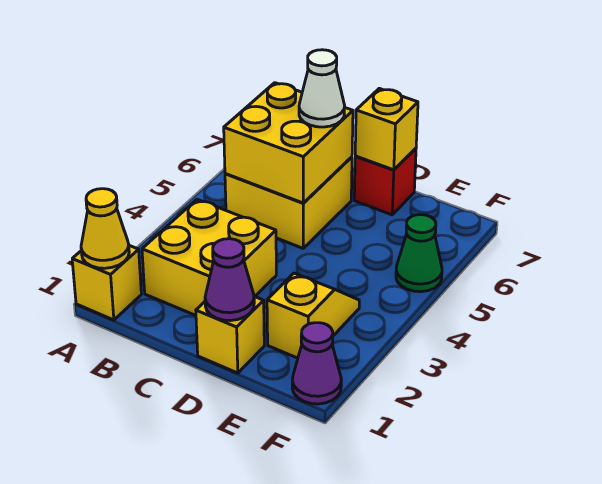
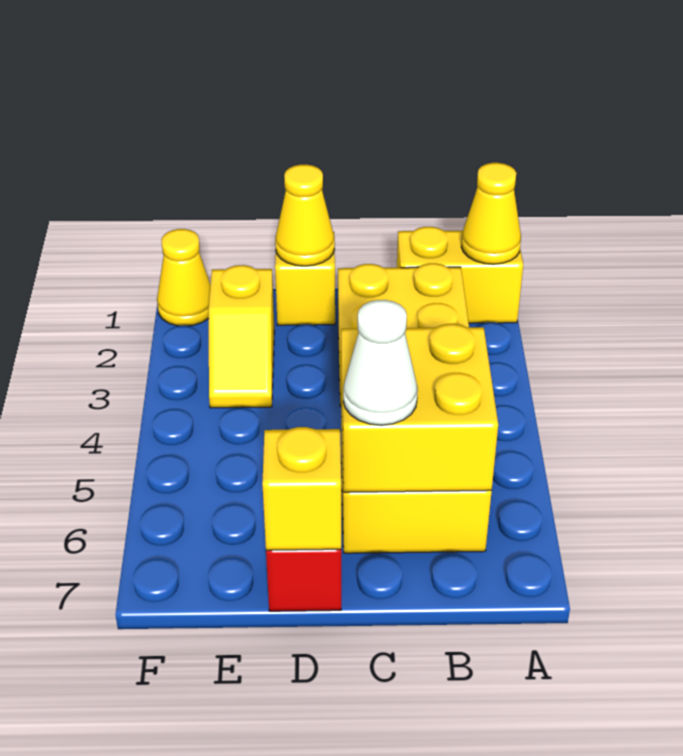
yellow 1x1 brick [72,246,141,320] -> yellow 1x2 brick [397,227,523,323]
purple 1x1 cone [205,239,254,321] -> yellow 1x1 cone [275,164,335,266]
purple 1x1 cone [292,323,341,404] -> yellow 1x1 cone [157,229,211,326]
green 1x1 cone [396,215,442,292] -> none

